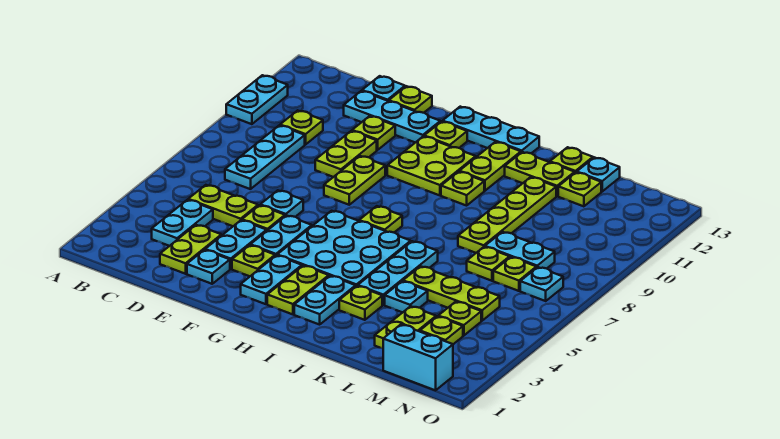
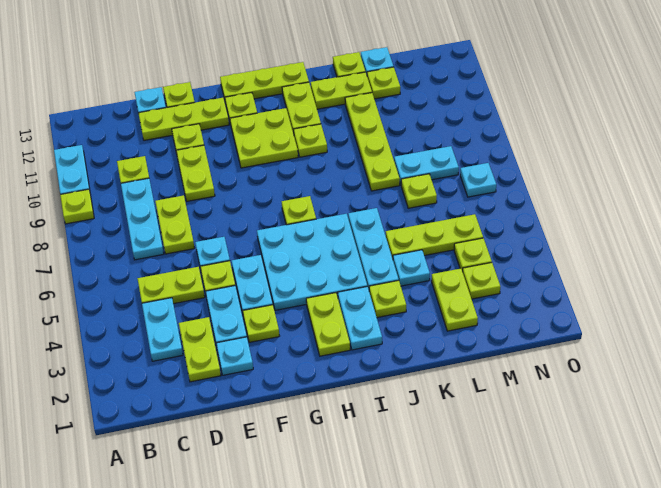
cyan 1x3 plate [344,91,440,143] -> lime 1x3 plate [138,98,229,140]
lime 1x2 plate [324,156,385,205] -> lime 1x2 plate moved to [155,195,194,254]
cyan 1x2 plate [241,255,302,304] -> none
cyan 1x3 plate [443,107,539,153] -> lime 1x3 plate [220,62,309,103]
cyan 1x2 brick [383,325,453,390] -> none
lime 1x1 plate [493,257,536,291] -> lime 1x1 plate moved to [60,189,94,224]

